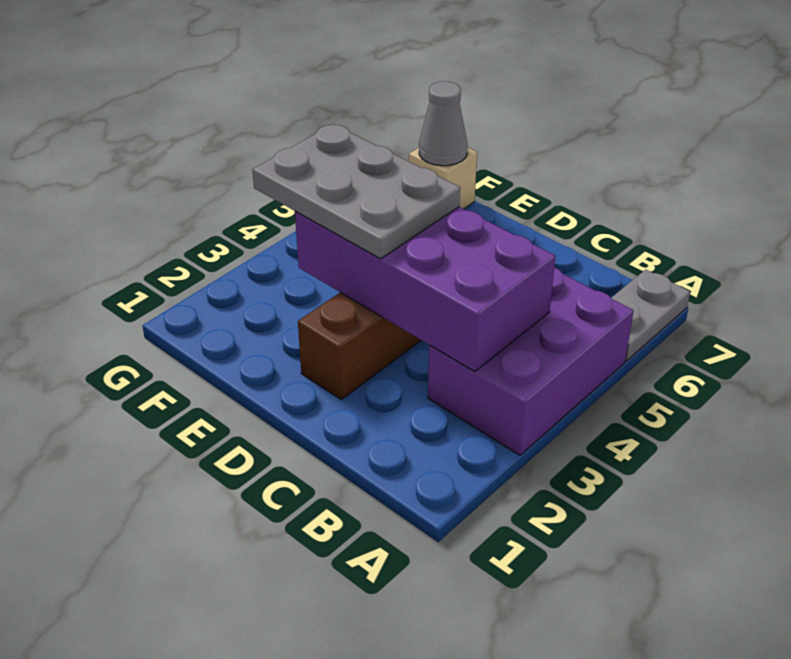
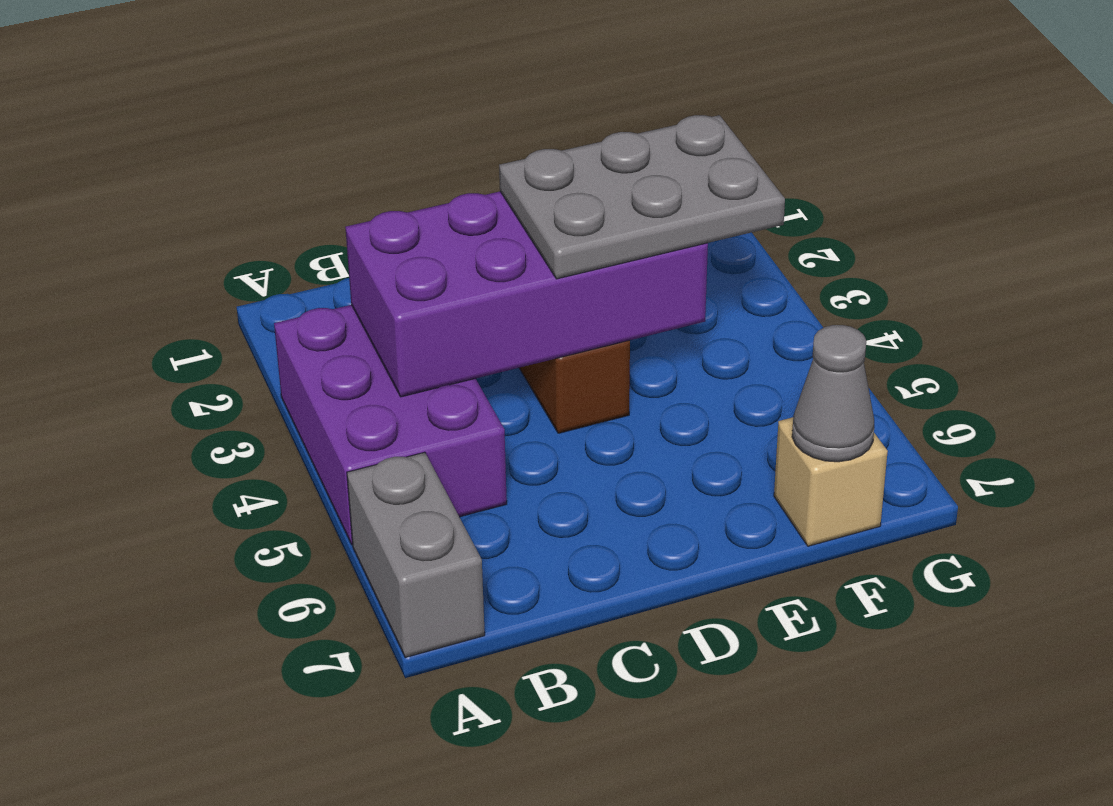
grey 1x2 plate [612,270,690,361] -> grey 1x2 brick [347,452,485,657]

